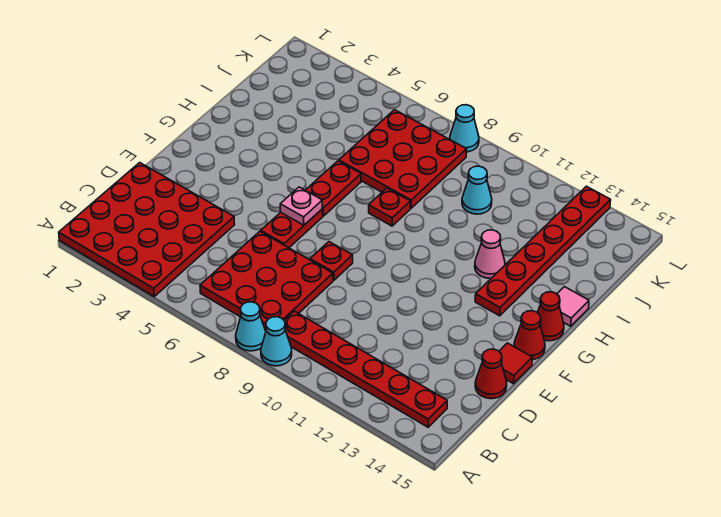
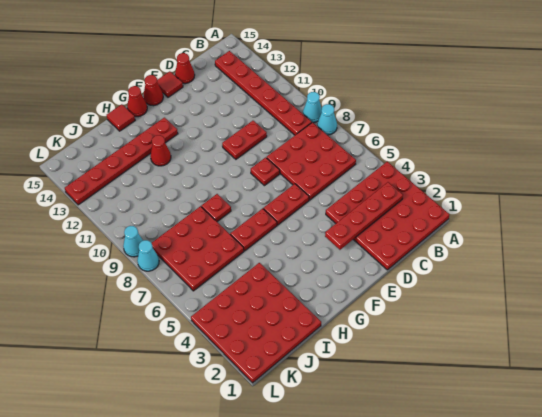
none -> red 1x4 plate [325,182,403,250]
none -> red 1x2 plate [222,121,267,159]
pink 1x1 plate [280,187,323,225] -> none
pink 1x1 cone [475,230,505,278] -> red 1x1 cone [150,135,171,166]
pink 1x1 tile [557,287,589,326] -> red 1x1 tile [107,104,135,131]
none -> red 4x4 plate [191,263,321,383]
cyan 1x1 cone [462,166,492,214] -> cyan 1x1 cone moved to [123,226,143,257]

